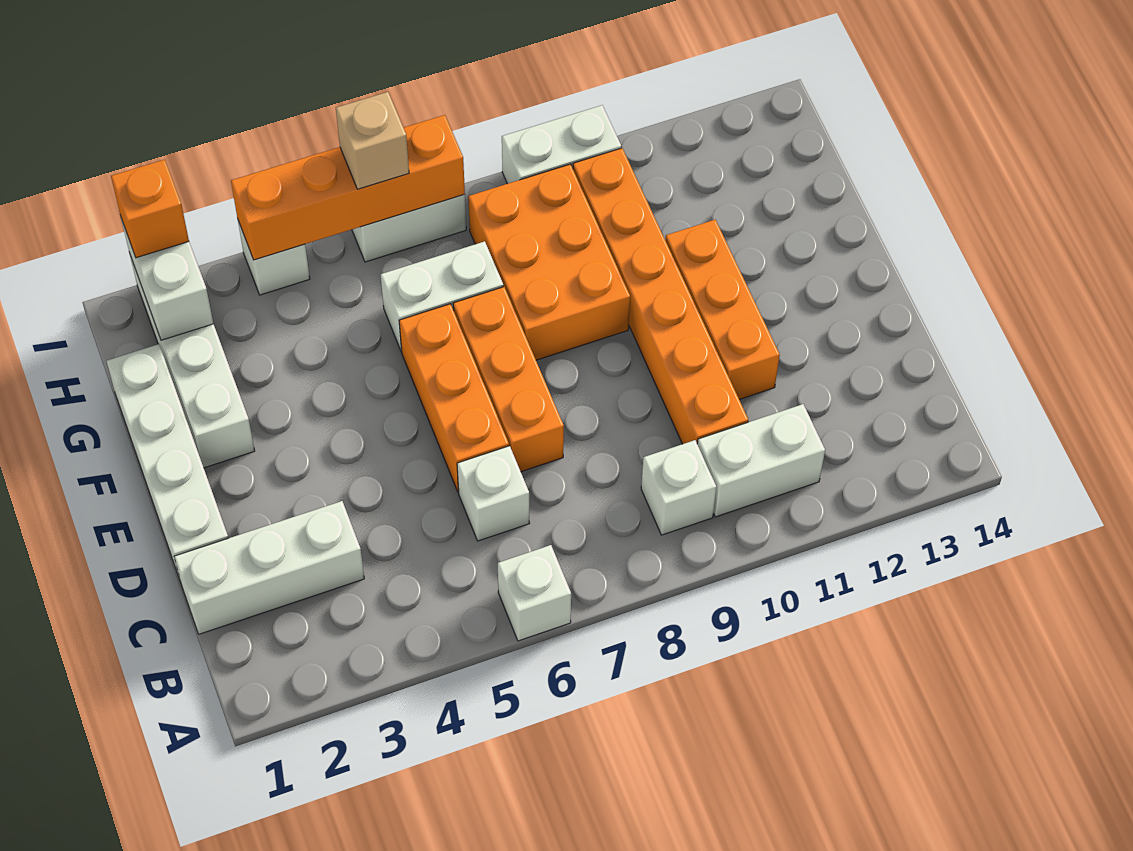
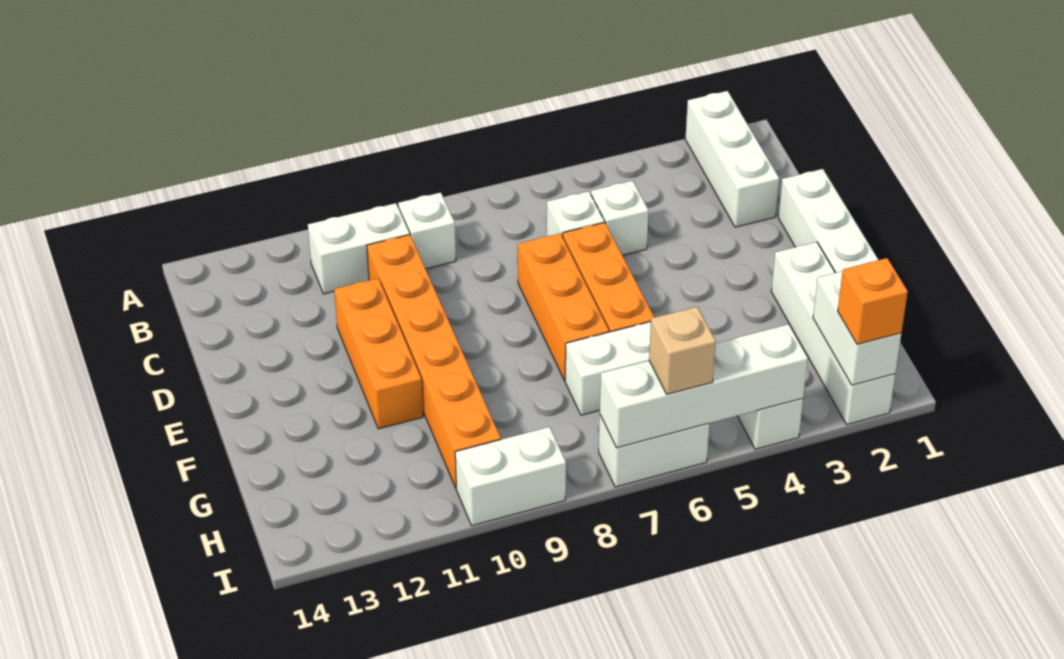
white 1x1 brick [498,545,571,641] -> white 1x1 brick moved to [591,181,649,255]
white 1x3 brick [174,501,364,634] -> white 1x3 brick turned to [685,91,779,227]
orange 2x3 brick [468,164,630,360] -> none
orange 1x4 brick [231,115,465,260] -> white 1x4 brick [600,324,808,448]

